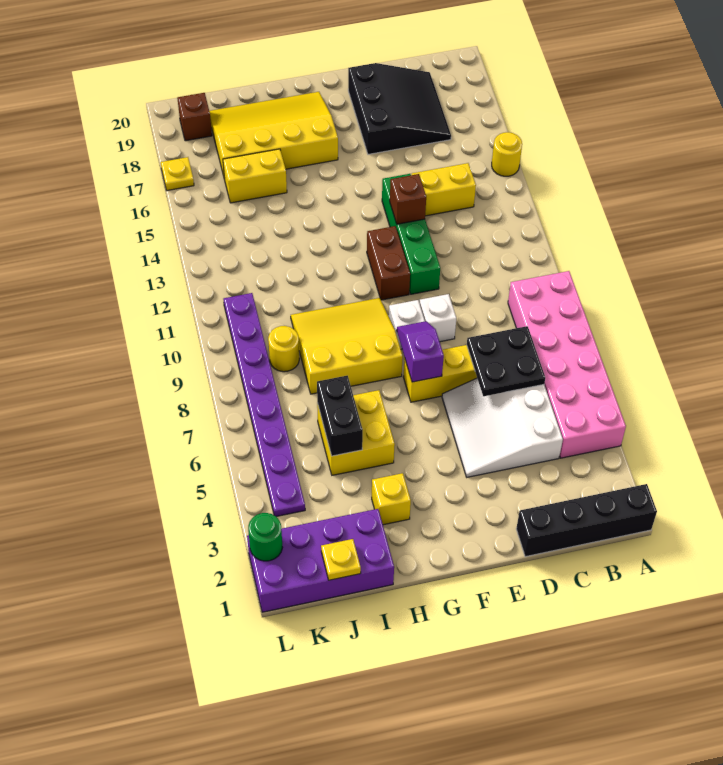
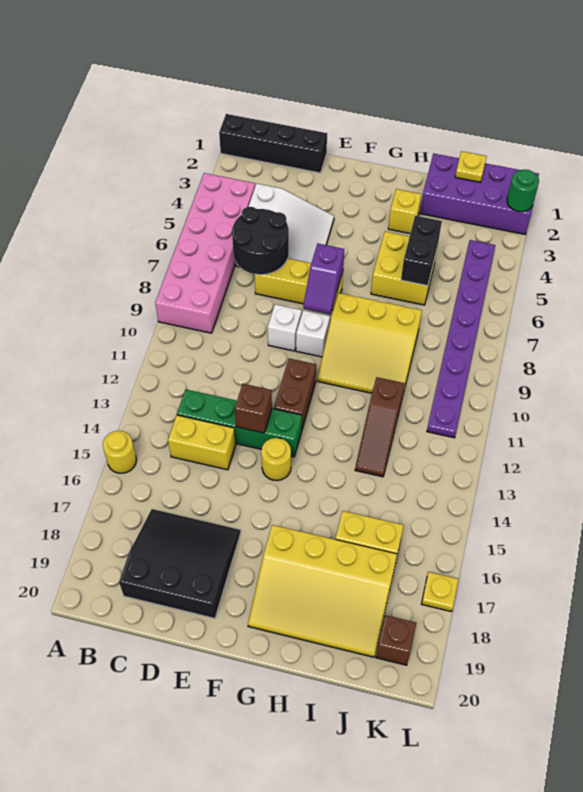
black 2x2 plate [467,326,545,396] -> black 2x2 round brick [232,207,289,275]
black 3x3 slope [348,63,451,154] -> black 3x3 slope turned to [119,509,241,618]
green 1x4 brick [382,174,440,294] -> green 1x4 brick turned to [177,389,302,457]
none -> brown 1x3 slope [355,377,404,477]
yellow 1x1 round brick [268,326,299,372] -> yellow 1x1 round brick moved to [261,438,291,481]

